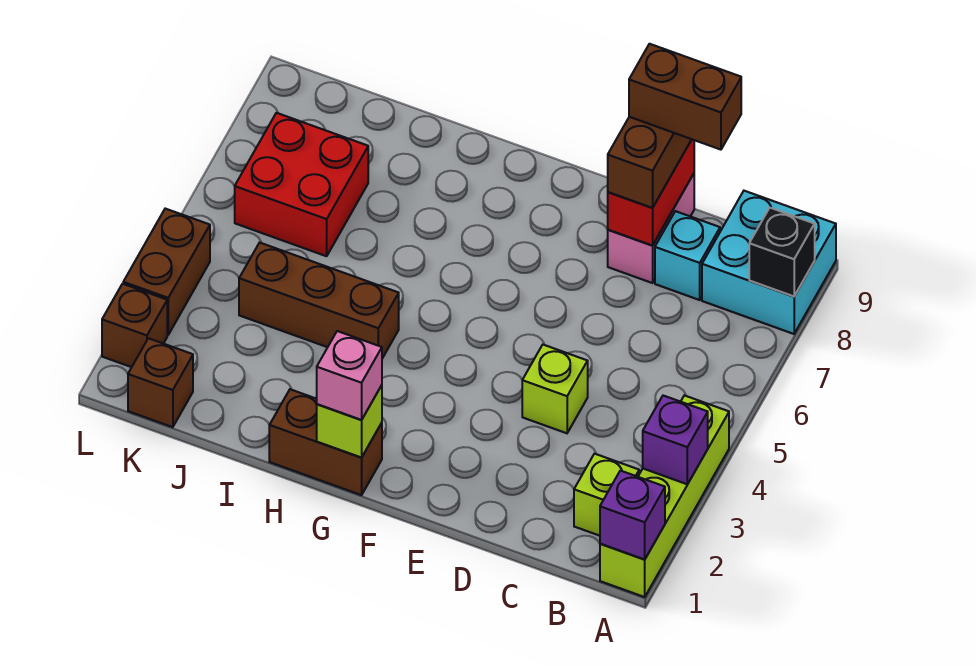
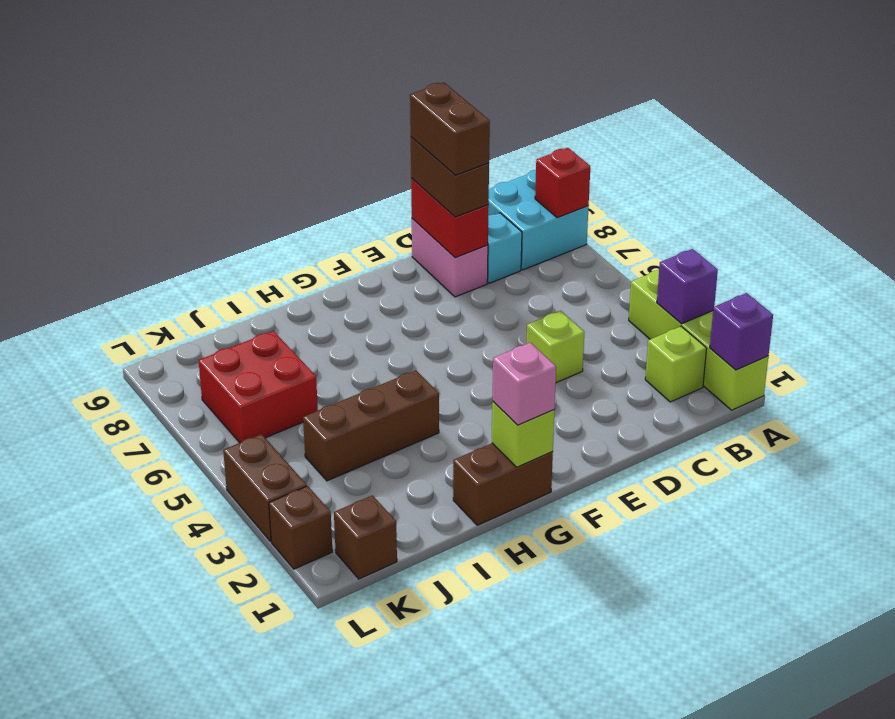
black 1x1 brick [749,208,815,296] -> red 1x1 brick [535,148,590,218]
brown 1x2 brick [629,44,741,150] -> brown 1x2 brick turned to [410,83,490,175]

